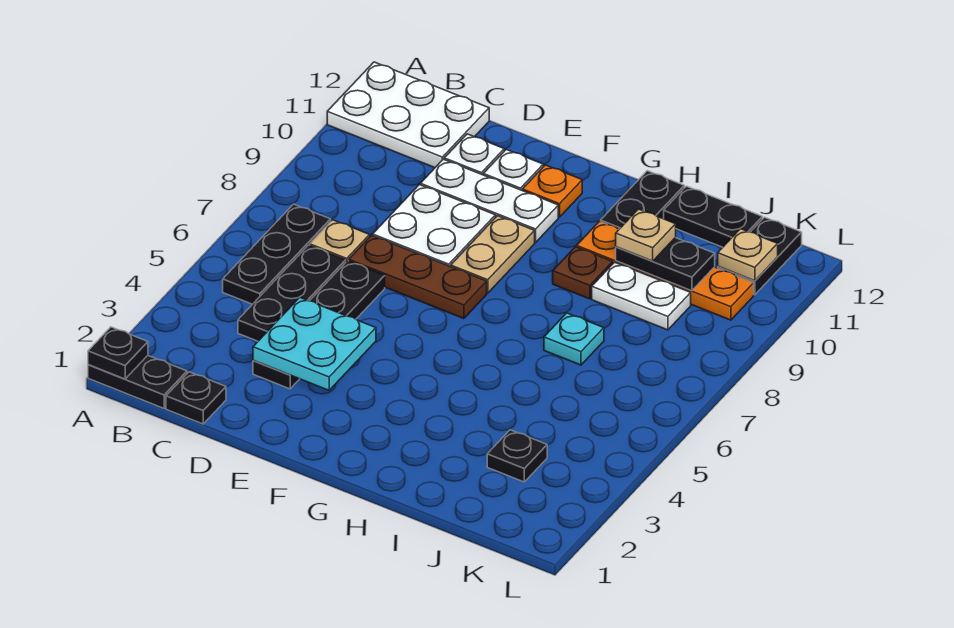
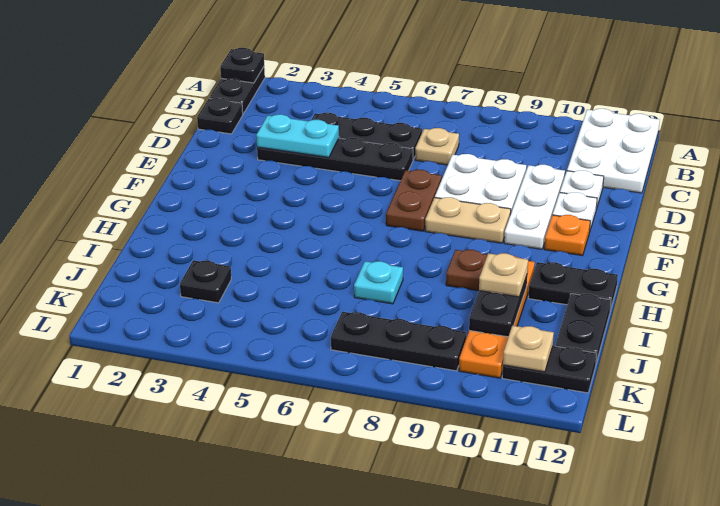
black 1x3 plate [223,204,331,304] -> black 1x3 plate moved to [331,312,466,371]
cyan 2x2 plate [253,298,376,390] -> cyan 1x2 plate [256,114,339,157]
brown 1x3 plate [349,235,487,319] -> brown 1x2 plate [386,170,442,231]
white 1x2 plate [592,262,691,330] -> none

